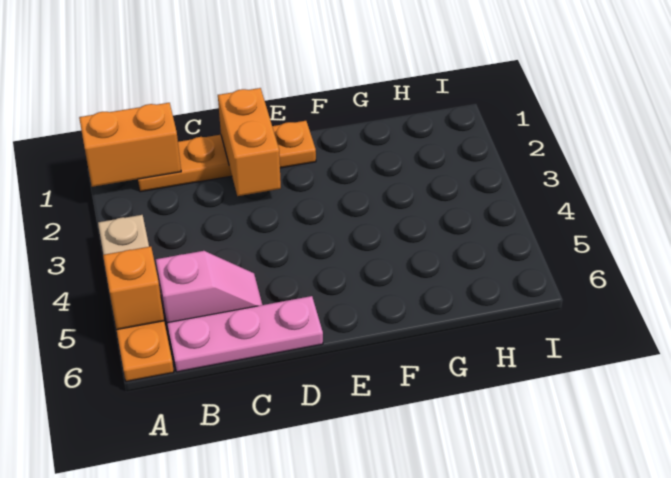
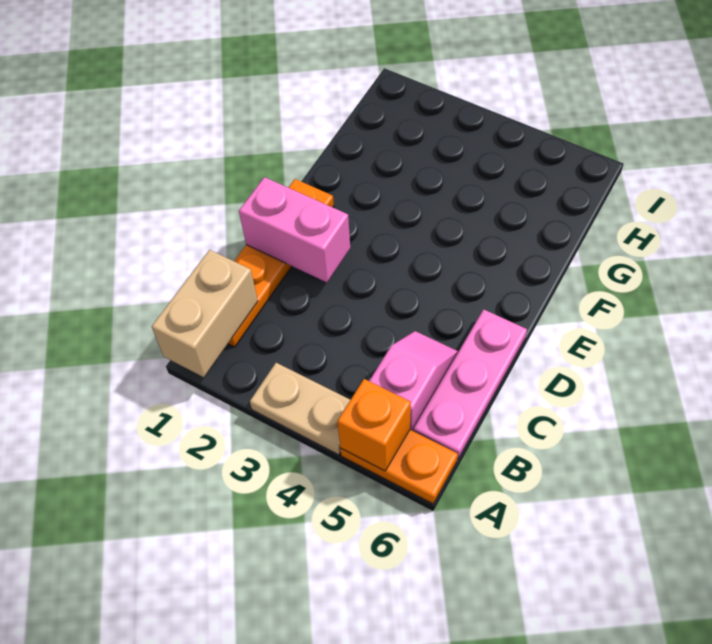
orange 1x2 brick [79,103,181,187] -> tan 1x2 brick [152,250,258,377]
orange 1x2 brick [218,88,281,196] -> pink 1x2 brick [239,177,350,282]

